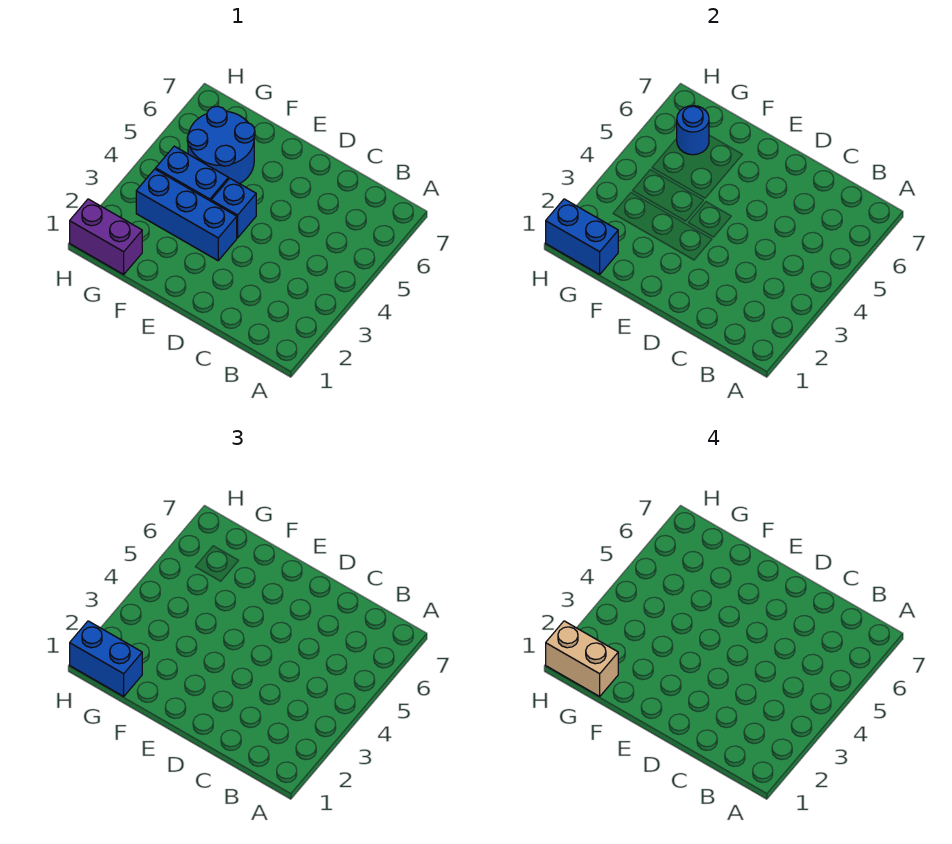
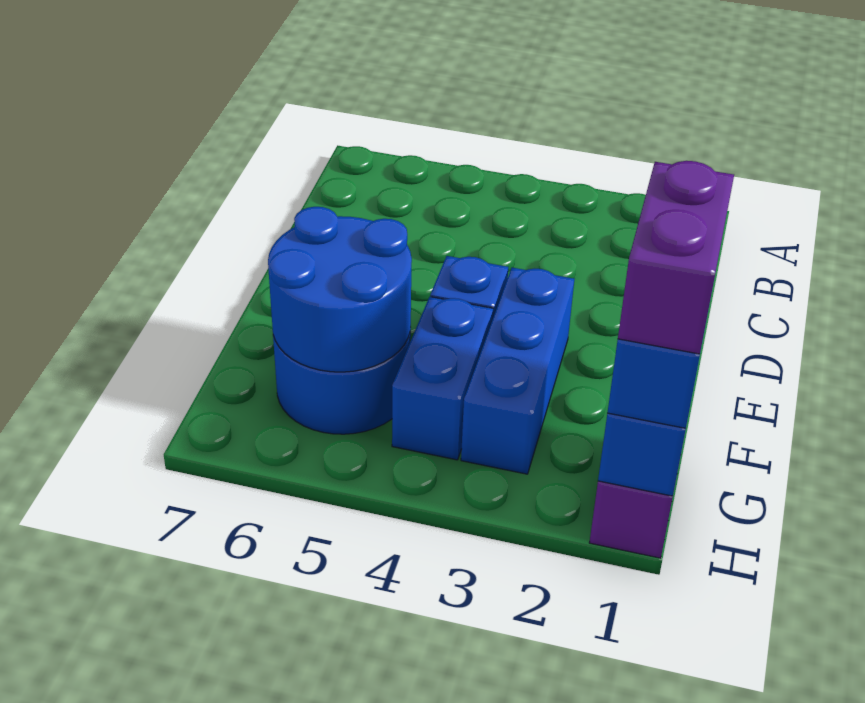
tan 1x2 brick [546,621,618,696] -> purple 1x2 brick [618,161,734,354]
blue 1x1 round brick [677,106,709,155] -> blue 2x2 round brick [268,207,412,372]

